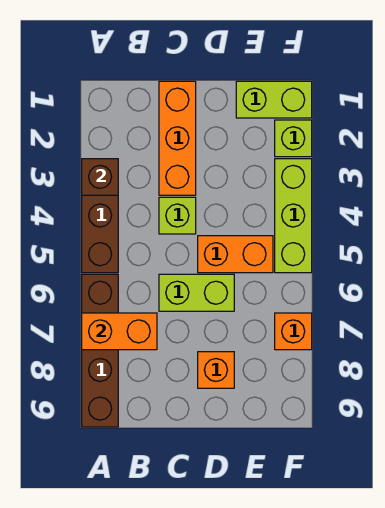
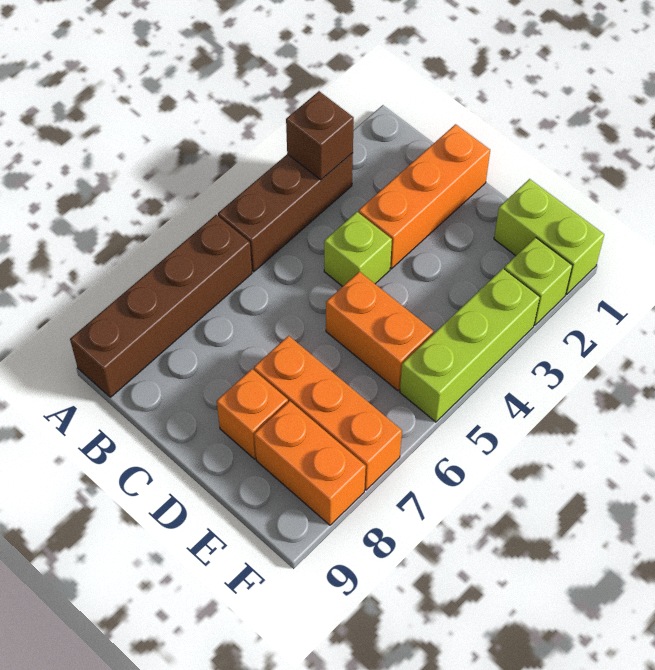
orange 1x2 brick [82,313,157,350] -> orange 1x2 brick moved to [254,401,366,525]
lime 1x2 brick [159,274,234,311] -> none
orange 1x1 brick [275,313,312,350] -> orange 1x3 brick [254,336,402,490]

